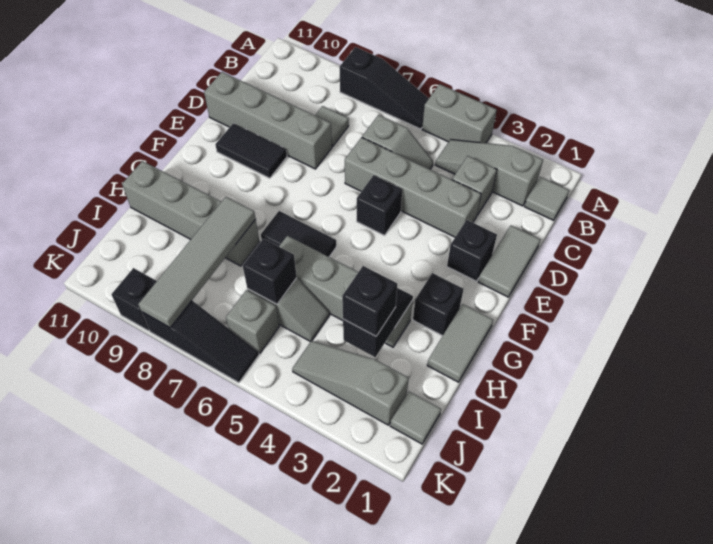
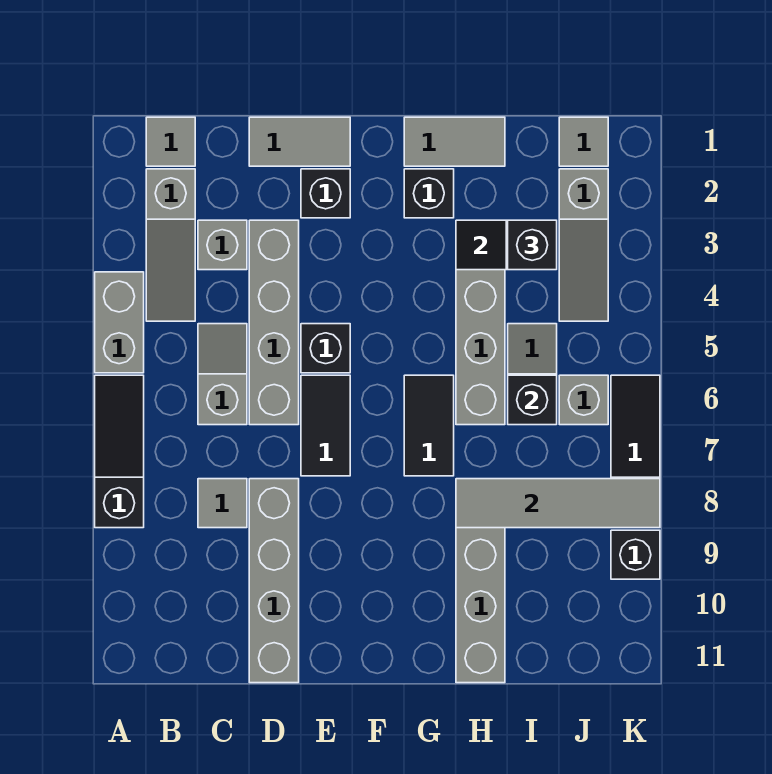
black 1x2 tile [215,123,287,178] -> black 1x2 tile moved to [301,375,350,476]

